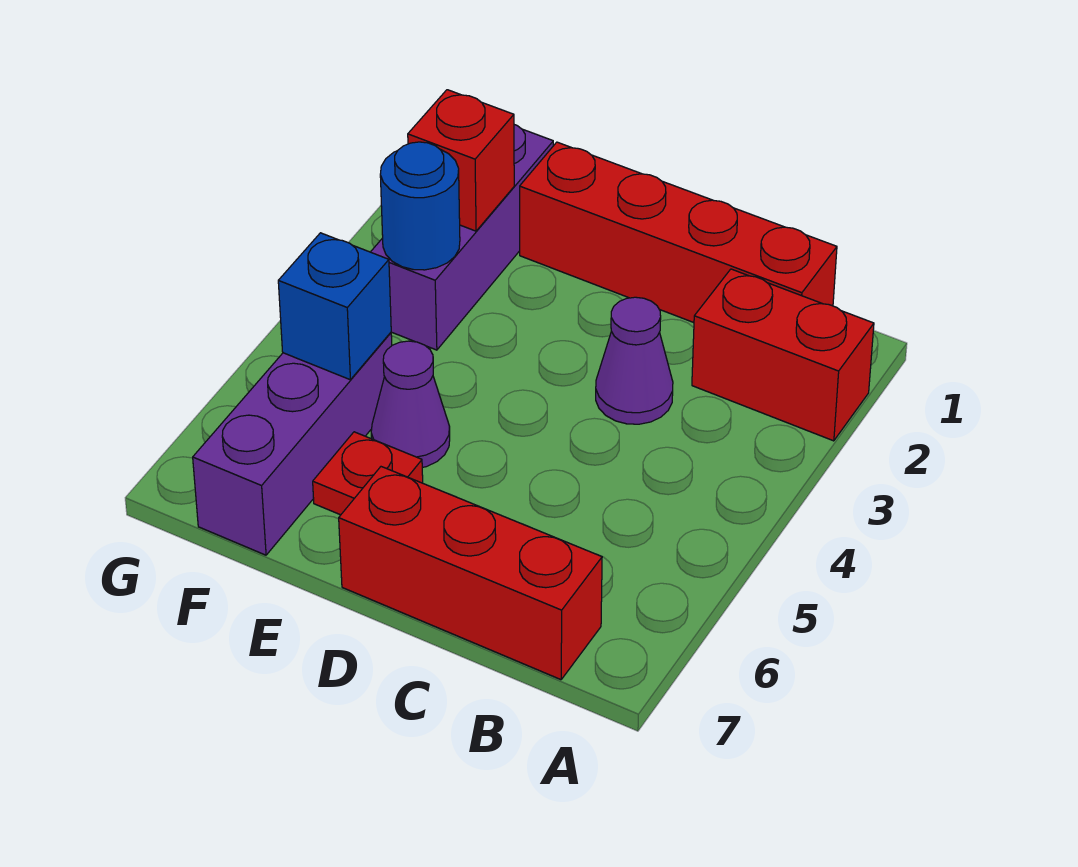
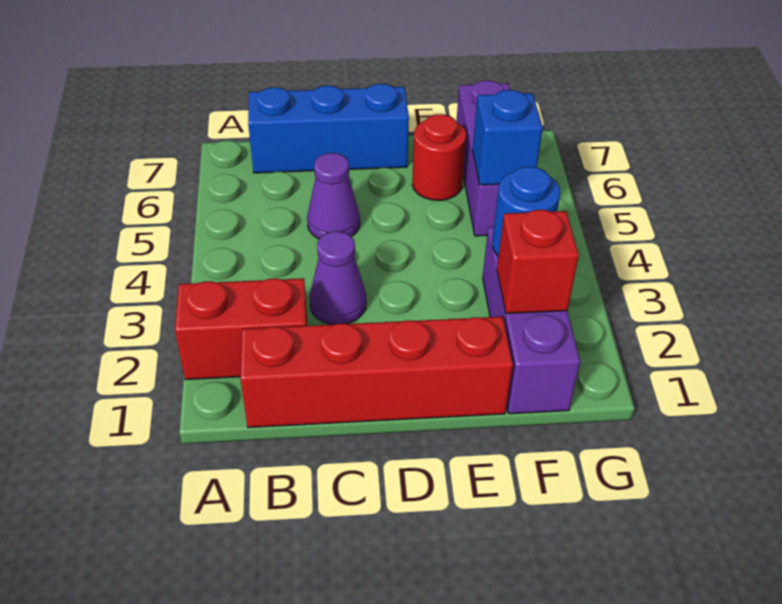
red 1x3 brick [339,467,602,680] -> blue 1x3 brick [248,84,409,173]
purple 1x1 cone [371,341,450,467] -> purple 1x1 cone moved to [307,153,360,239]
red 1x1 plate [313,432,423,515] -> red 1x1 round brick [412,114,466,200]

